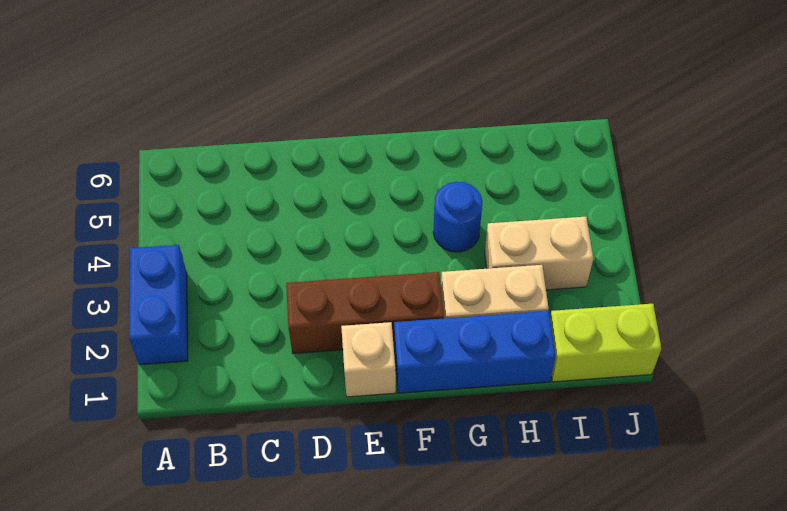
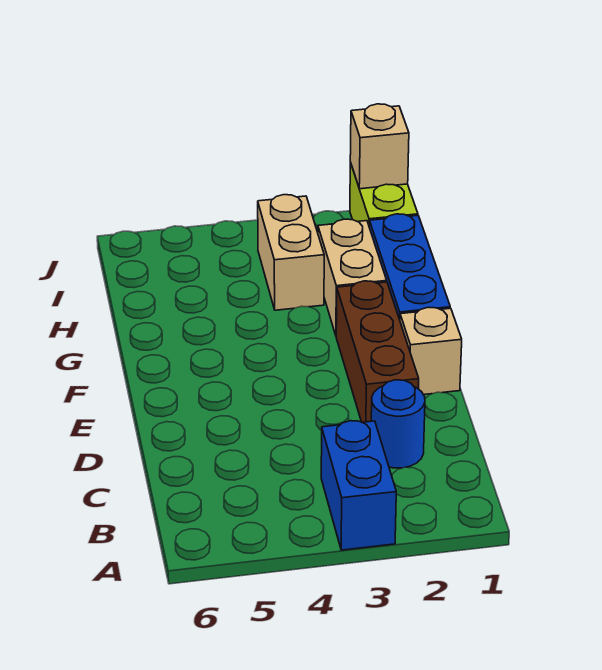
blue 1x2 brick [129,245,188,365] -> blue 1x2 brick turned to [321,421,396,550]
blue 1x1 round brick [433,182,482,252] -> blue 1x1 round brick moved to [371,380,425,468]
none -> tan 1x1 brick [350,104,409,189]

